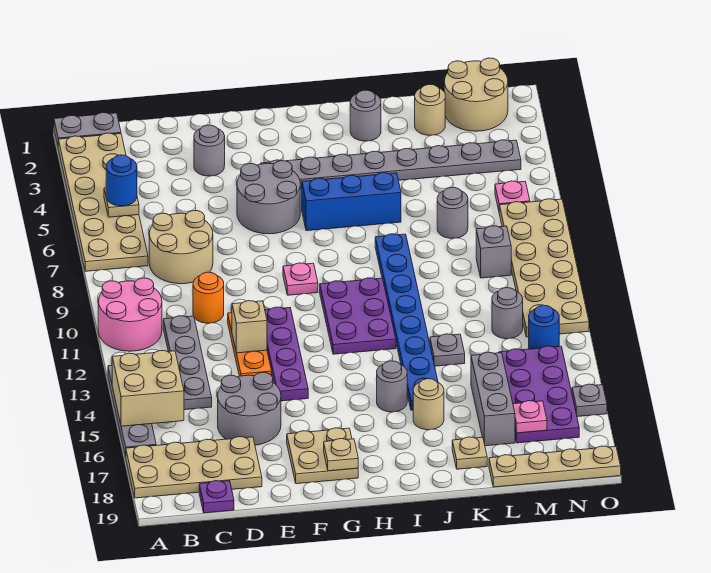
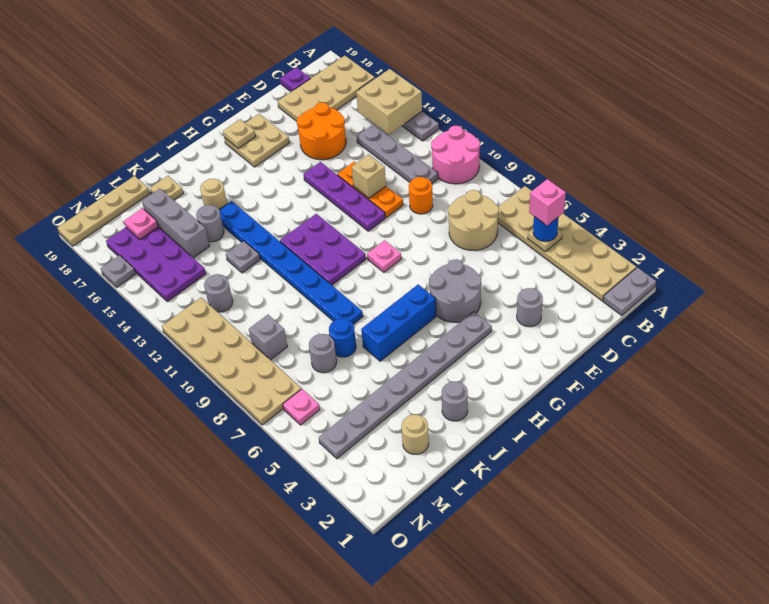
none -> pink 1x1 brick [529,179,566,225]
grey 2x2 round brick [218,373,281,445] -> orange 2x2 round brick [297,103,346,160]
grey 1x1 round brick [377,361,407,412] -> grey 1x1 round brick moved to [196,205,224,242]
tan 2x2 round brick [444,58,508,131] -> none
blue 1x1 round brick [529,305,559,349] -> blue 1x1 round brick moved to [329,319,356,357]

